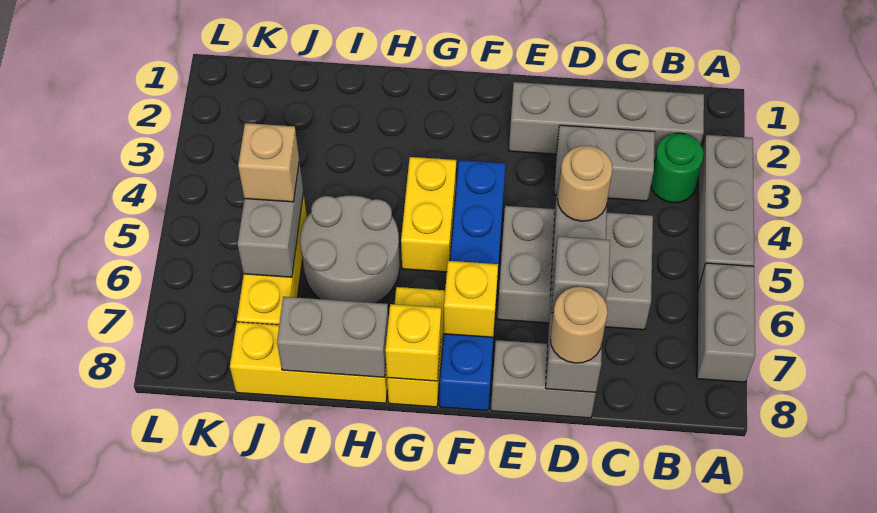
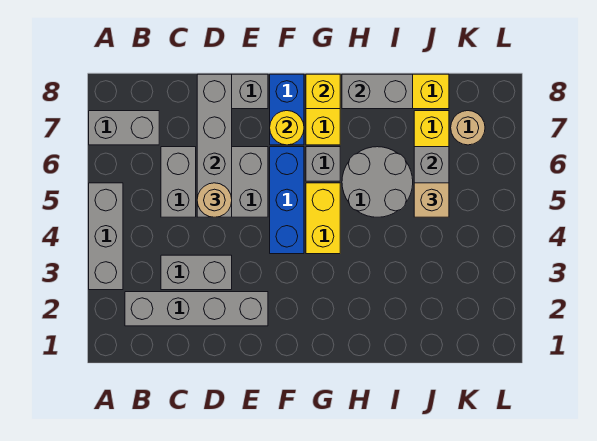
grey 1x2 brick [697,263,755,382] -> grey 1x2 brick turned to [89,111,159,145]
green 1x1 round brick [651,133,704,203] -> none
grey 1x1 brick [552,236,610,313] -> grey 1x1 brick moved to [306,147,340,181]
tan 1x1 round brick [550,287,608,363] -> tan 1x1 round brick moved to [451,111,485,145]
yellow 1x1 brick [444,261,498,337] -> yellow 1x1 round brick [270,111,304,145]

